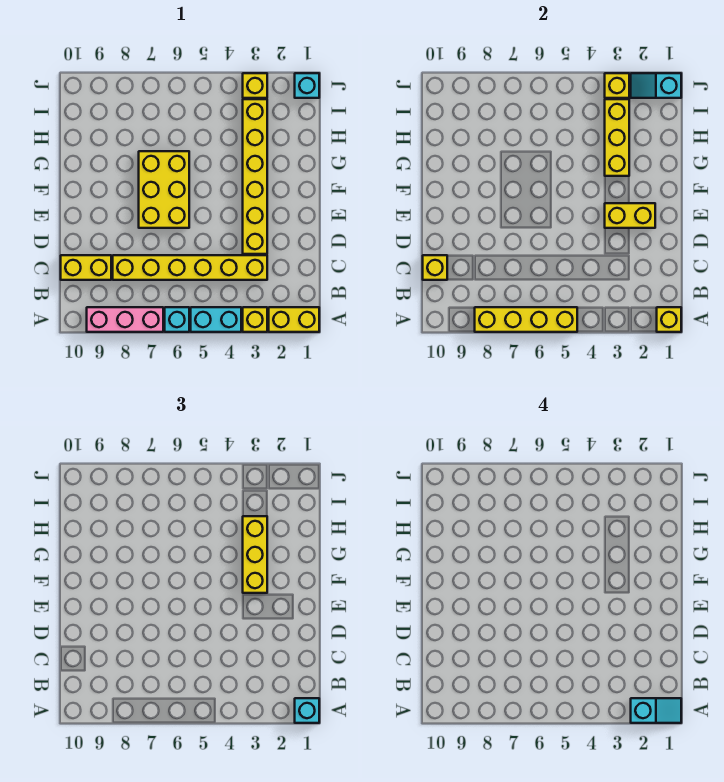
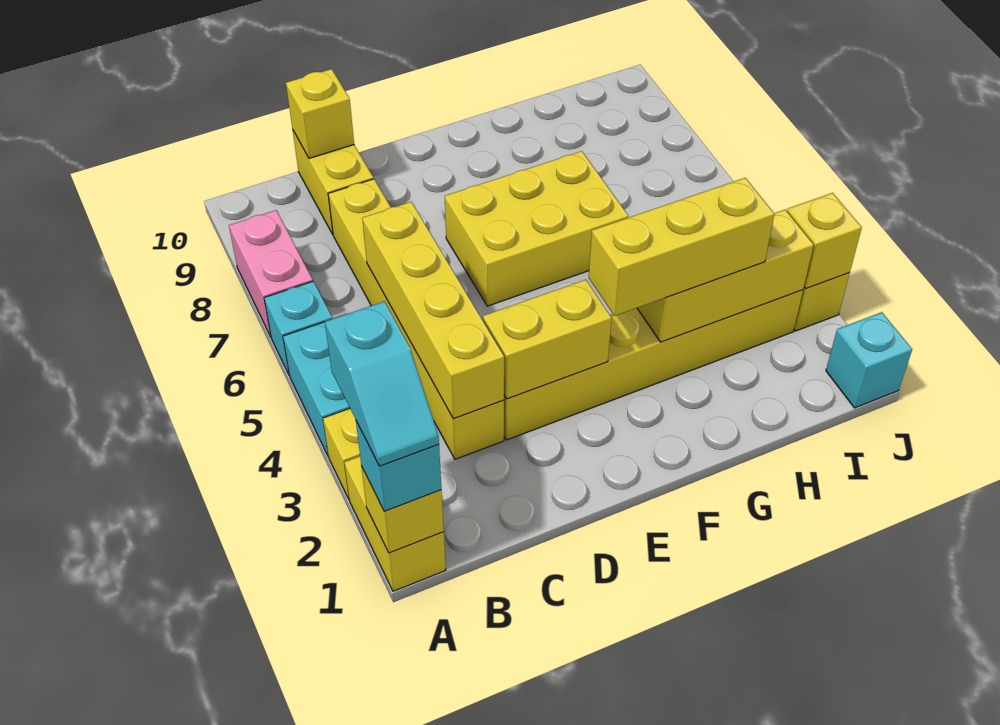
yellow 1x4 brick [475,307,577,332] -> yellow 1x4 brick moved to [362,202,504,419]
pink 1x3 brick [87,307,163,332] -> pink 1x2 brick [229,210,313,337]
yellow 1x2 brick [605,203,655,228] -> yellow 1x2 brick turned to [483,280,612,399]
cyan 1x2 slope [631,73,681,98] -> none

